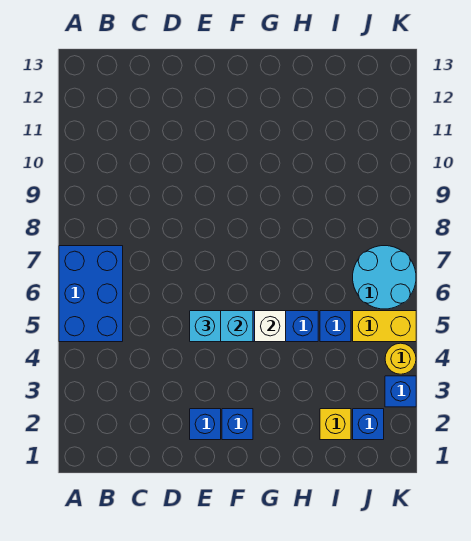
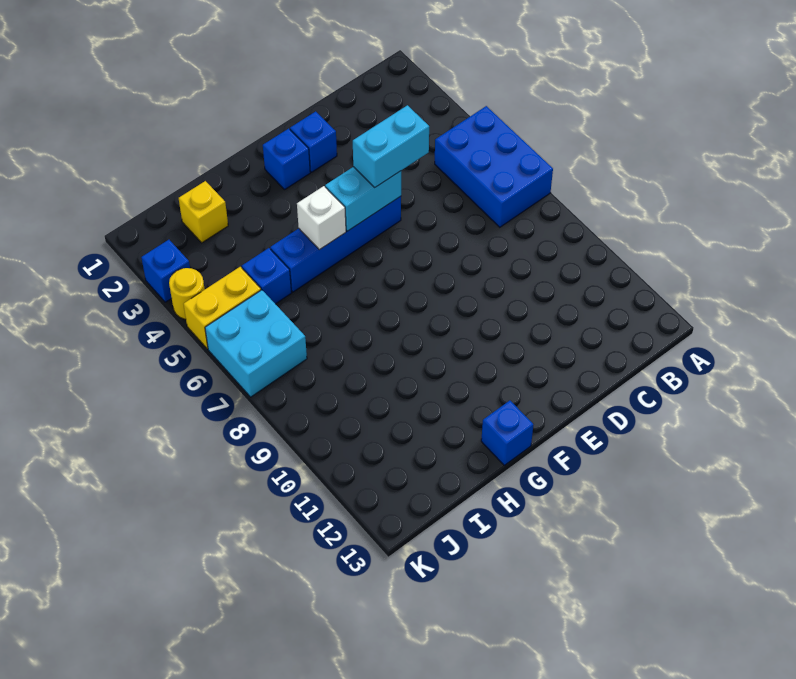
cyan 1x1 brick [190,311,221,342] -> cyan 1x2 brick [353,105,429,187]
blue 1x1 brick [353,409,384,440] -> blue 1x1 brick moved to [481,401,533,465]
cyan 2x2 round brick [353,246,416,309] -> cyan 2x2 brick [205,290,307,397]

